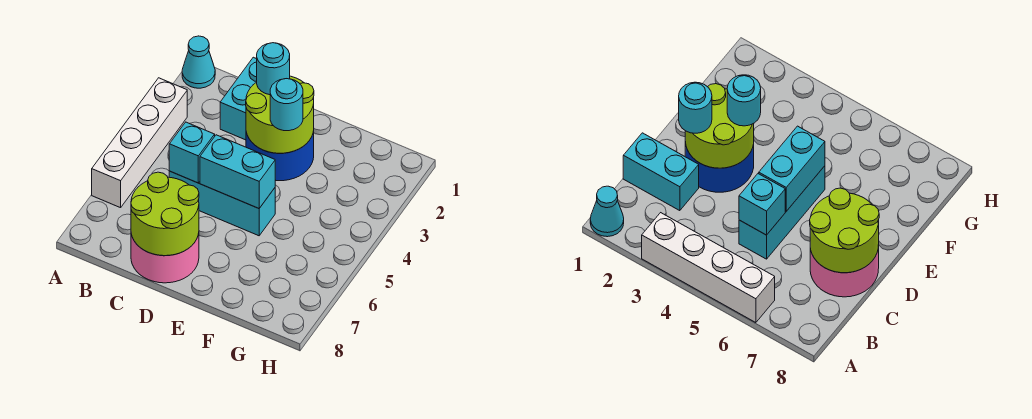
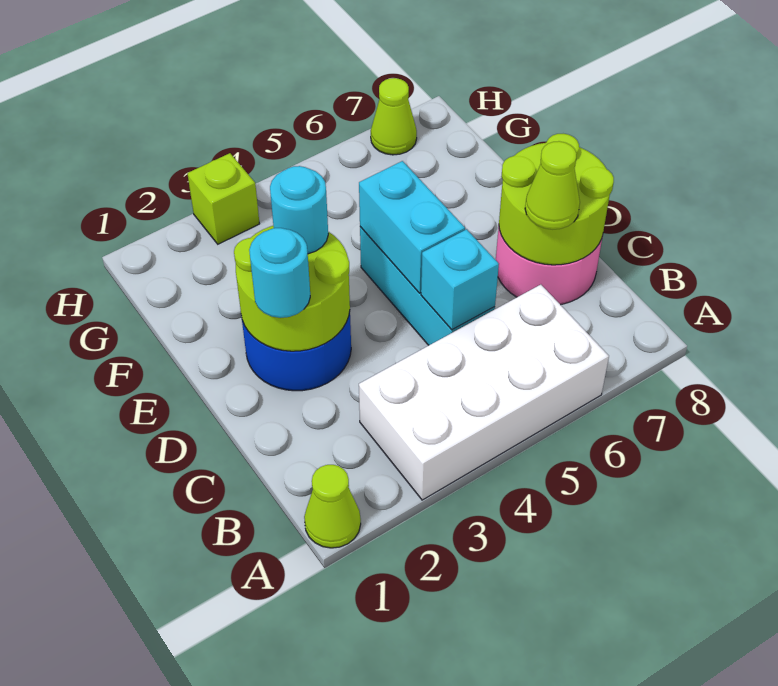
cyan 1x1 cone [182,36,215,88] -> lime 1x1 cone [304,465,361,548]
white 1x4 brick [92,78,187,208] -> white 2x4 brick [359,285,609,500]
cyan 1x2 brick [220,57,257,140] -> none
none -> lime 1x1 cone [525,141,580,229]
none -> lime 1x1 brick [187,153,260,244]
none -> lime 1x1 cone [371,78,417,155]

